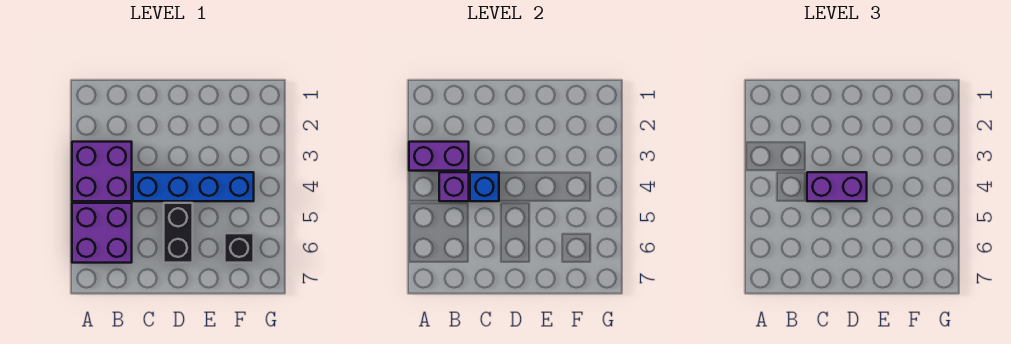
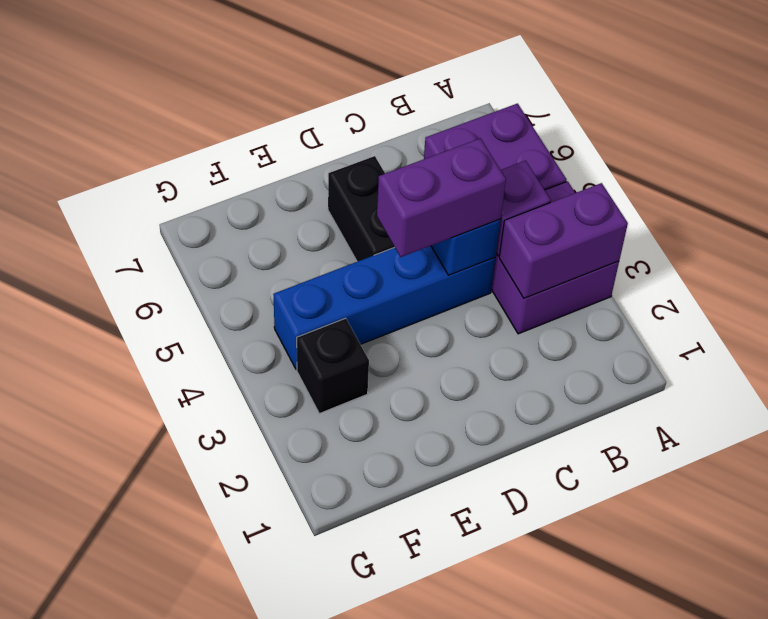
black 1x1 brick [225,233,254,263] -> black 1x1 brick moved to [297,318,369,414]

